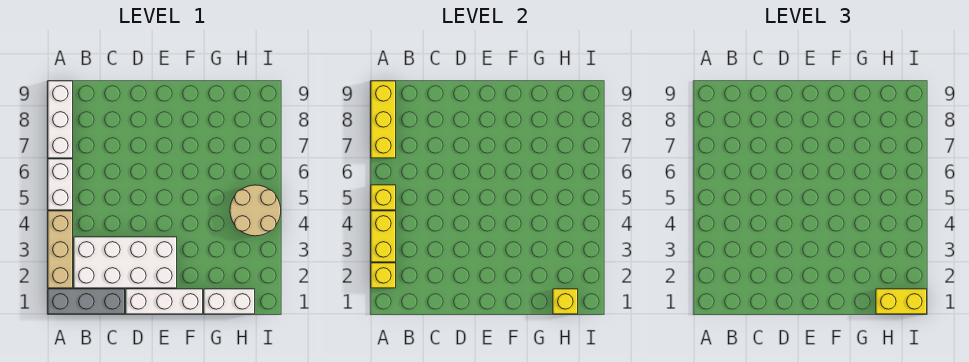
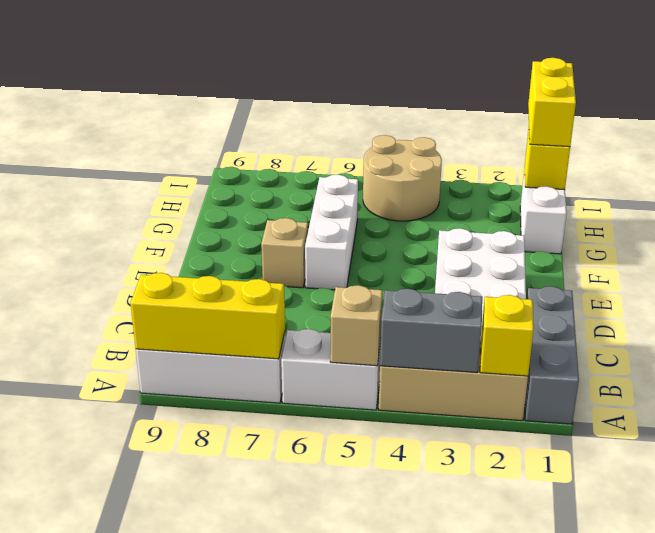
yellow 1x2 brick [371,211,396,262] -> grey 1x2 brick [380,289,482,373]
yellow 1x1 brick [371,185,396,210] -> tan 1x1 brick [330,285,382,366]
white 1x3 brick [126,289,203,314] -> white 1x3 brick moved to [305,175,358,290]
none -> tan 1x1 brick [261,218,308,288]

